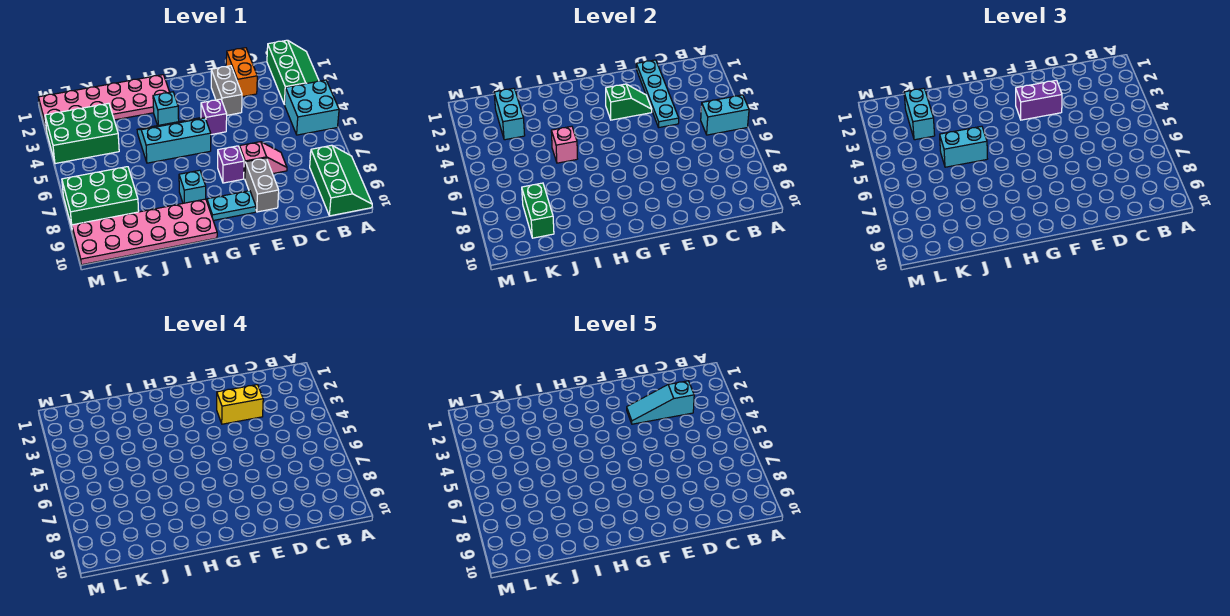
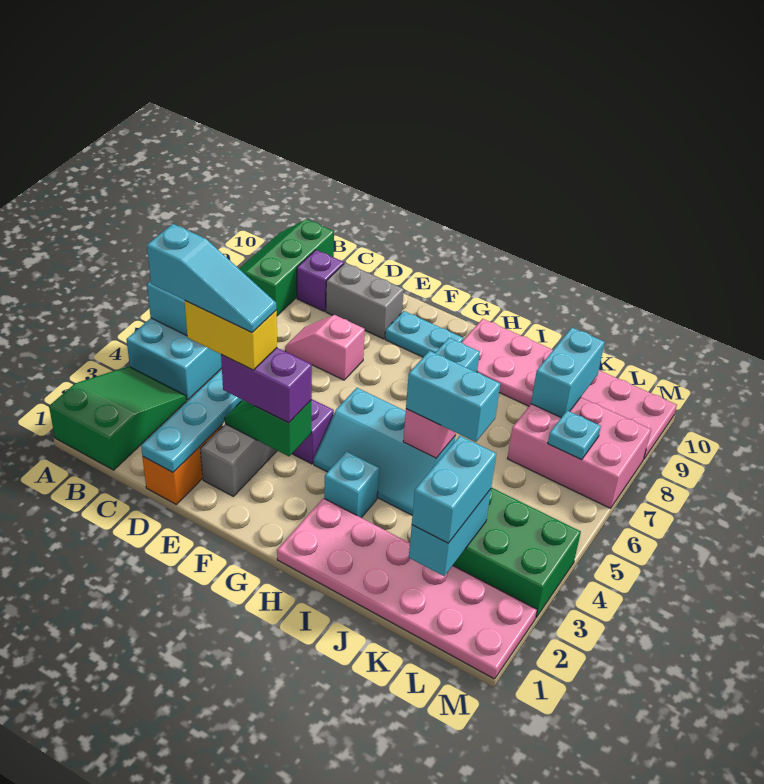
green 2x3 slope [267,40,319,104] -> green 2x3 slope turned to [49,366,187,470]
grey 1x2 brick [245,158,279,212] -> grey 1x2 brick turned to [326,263,404,339]
purple 1x1 brick [218,146,244,183] -> purple 1x1 brick moved to [297,250,344,311]
green 2x3 brick [62,167,139,227] -> pink 2x3 brick [507,397,651,508]
green 1x2 brick [522,183,554,238] -> cyan 1x2 brick [531,328,605,417]
none -> cyan 1x1 plate [548,410,601,460]

